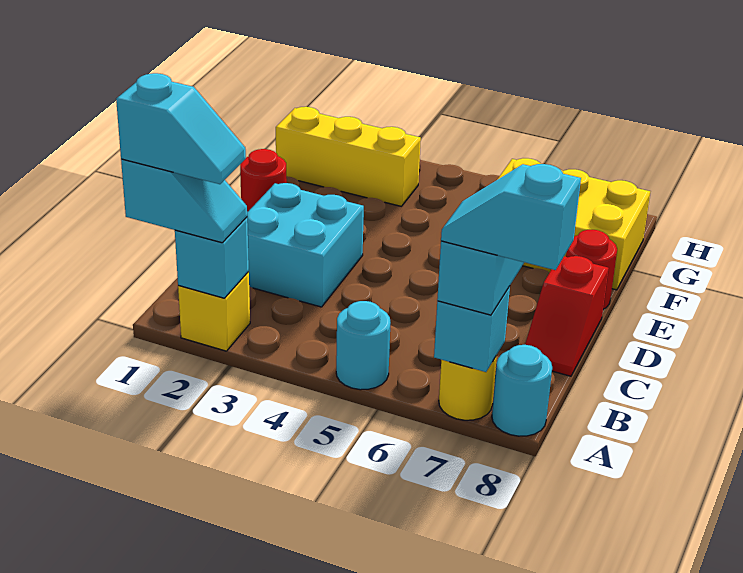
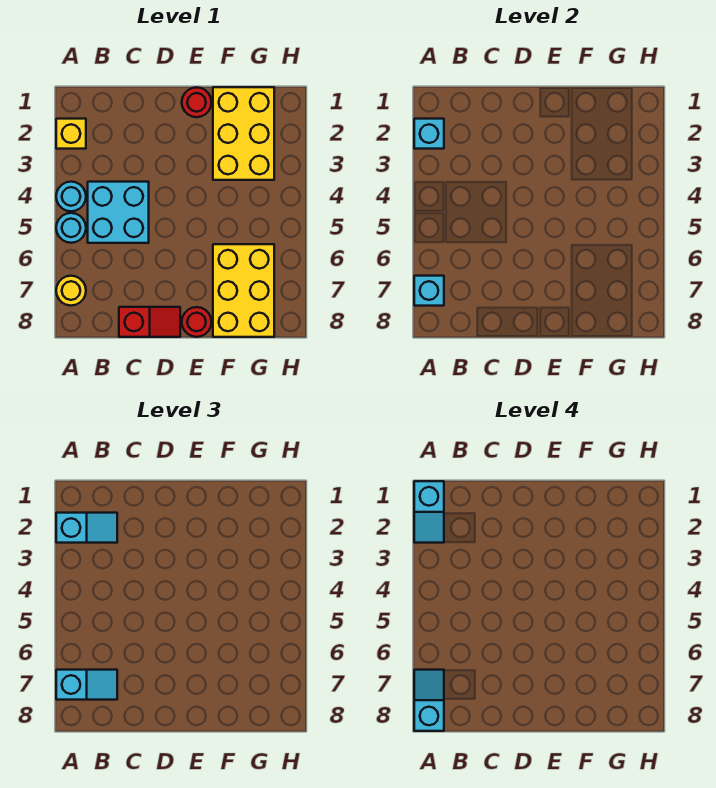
cyan 1x2 slope [121,159,247,243] -> cyan 1x2 slope turned to [56,513,117,543]
cyan 1x1 round brick [492,345,552,436] -> cyan 1x1 round brick moved to [56,182,86,211]
cyan 2x2 brick [247,183,364,307] -> cyan 2x2 brick moved to [88,182,149,243]
red 1x2 slope [525,256,608,376] -> red 1x2 slope turned to [119,307,180,337]
yellow 1x3 brick [276,107,421,206] -> yellow 2x3 brick [213,87,274,180]

